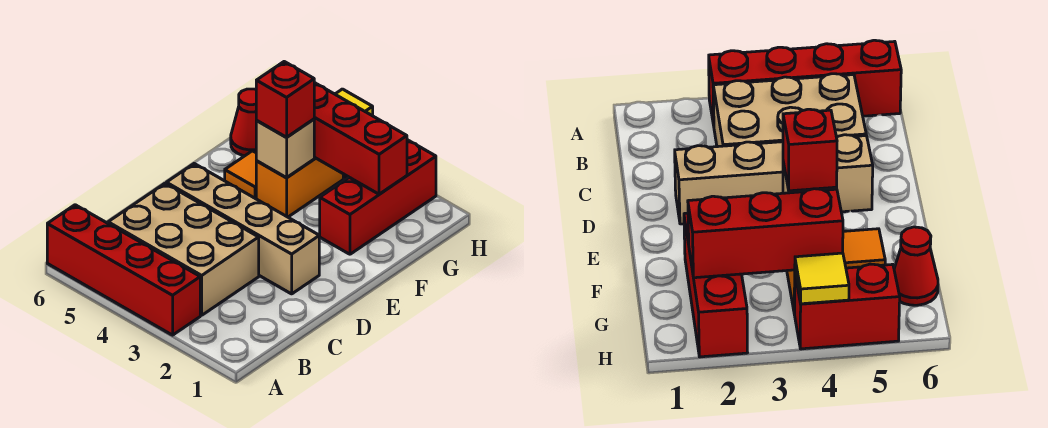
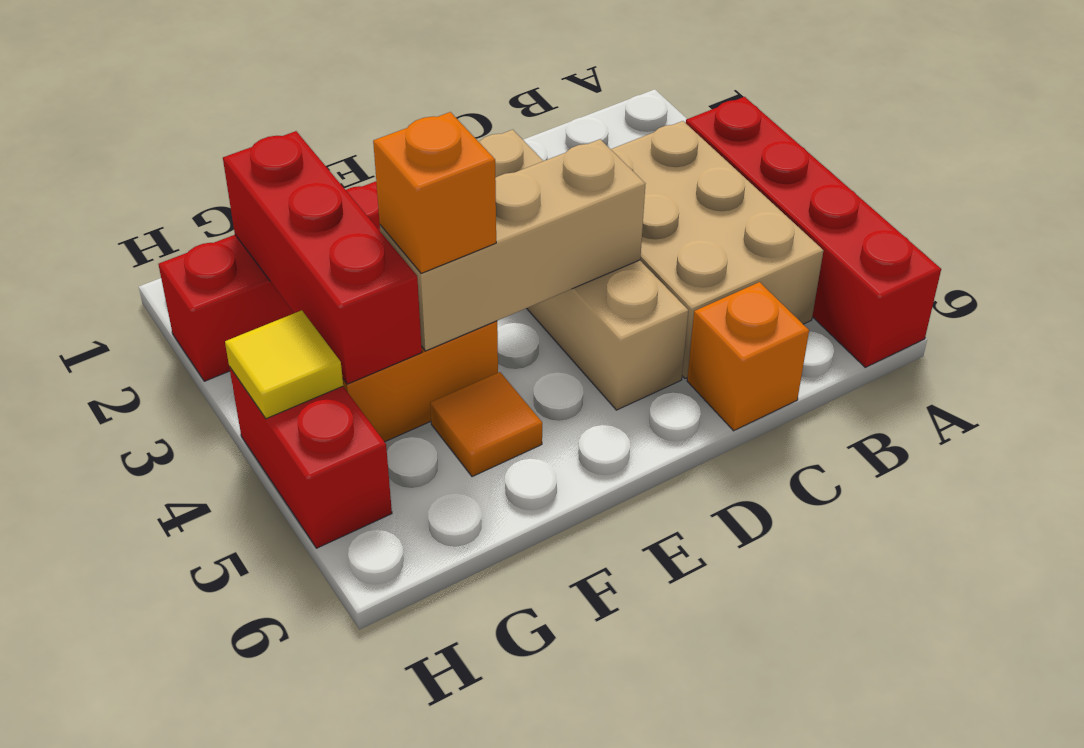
none -> orange 1x1 brick [687,282,809,431]
tan 1x1 brick [256,119,314,178] -> tan 1x3 brick [380,139,645,351]
red 1x1 brick [256,62,314,137] -> orange 1x1 brick [373,112,496,273]
red 1x1 cone [231,89,257,156] -> none

